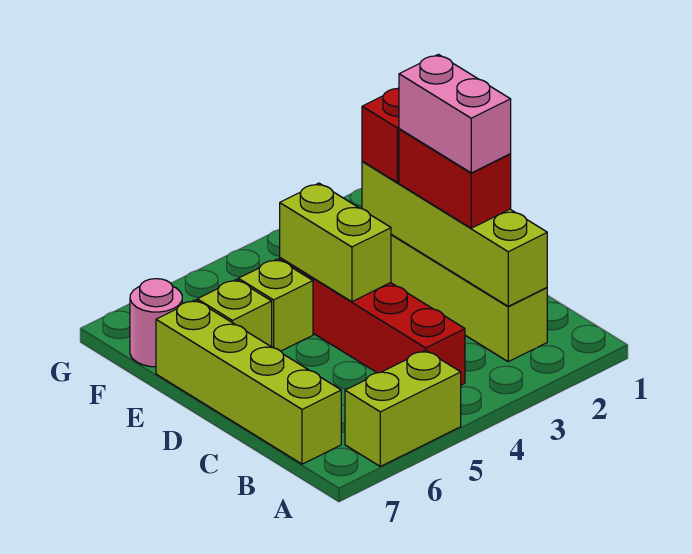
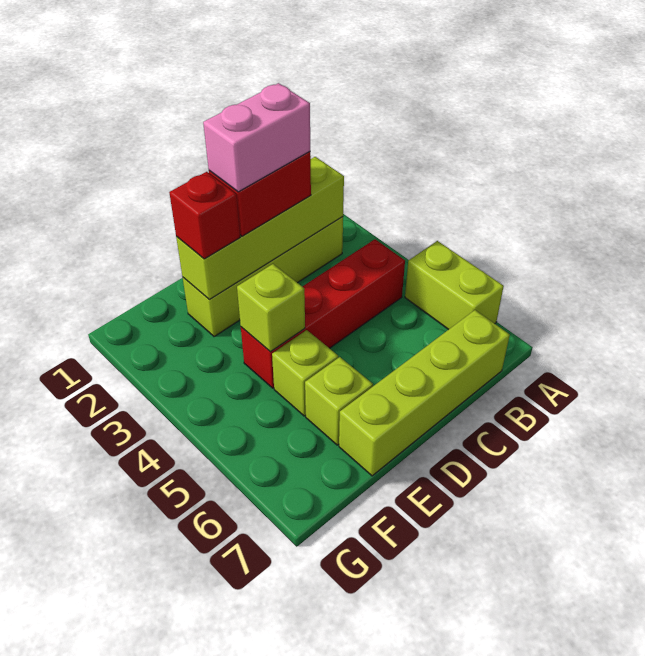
lime 1x2 brick [279,183,391,302] -> lime 1x1 brick [237,264,305,352]
pink 1x1 round brick [130,279,182,367] -> none

